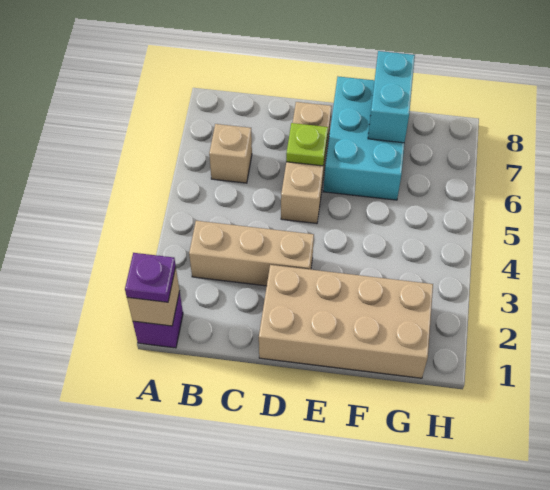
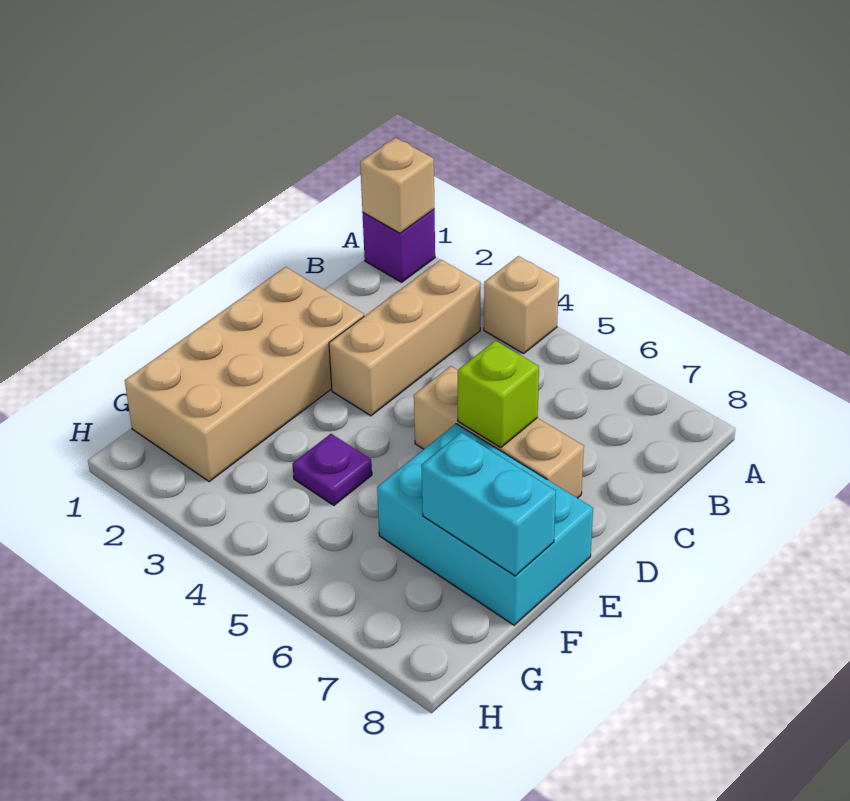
purple 1x1 plate [125,253,176,302] -> purple 1x1 plate moved to [293,434,372,505]
tan 1x1 brick [209,124,252,183] -> tan 1x1 brick moved to [484,256,559,354]
lime 1x1 plate [286,123,328,166] -> lime 1x1 brick [458,340,539,448]

